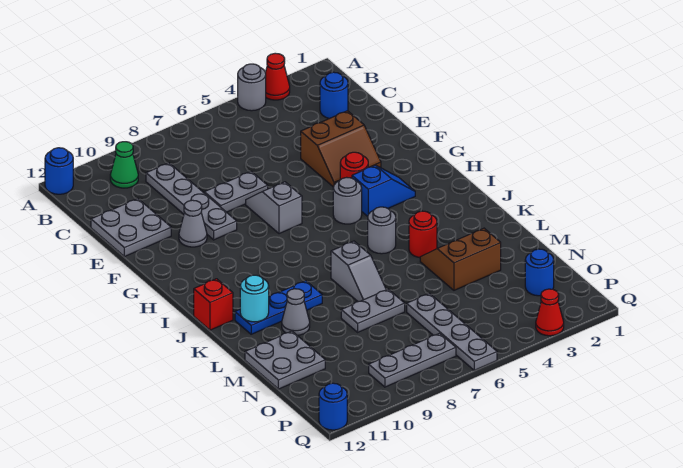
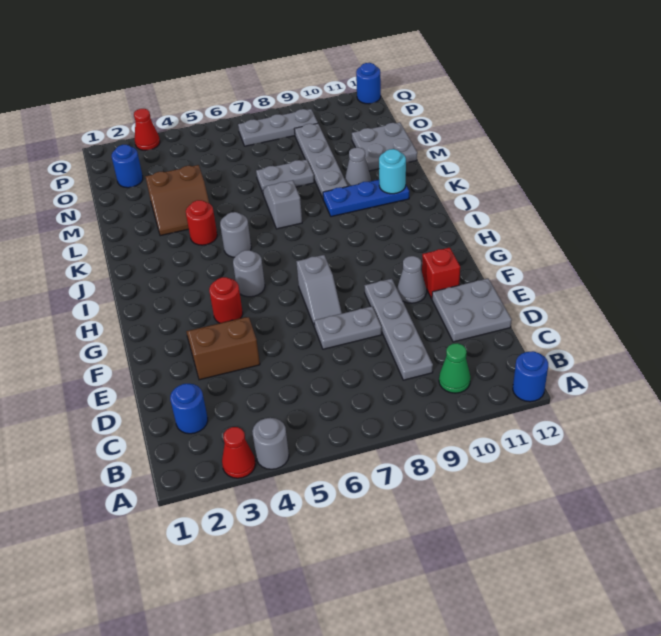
blue 1x2 slope [352,165,415,216] -> none
red 1x1 brick [194,279,233,330] -> red 1x1 brick moved to [422,248,460,299]
grey 1x4 plate [407,293,497,370] -> grey 1x4 plate moved to [294,123,348,198]

